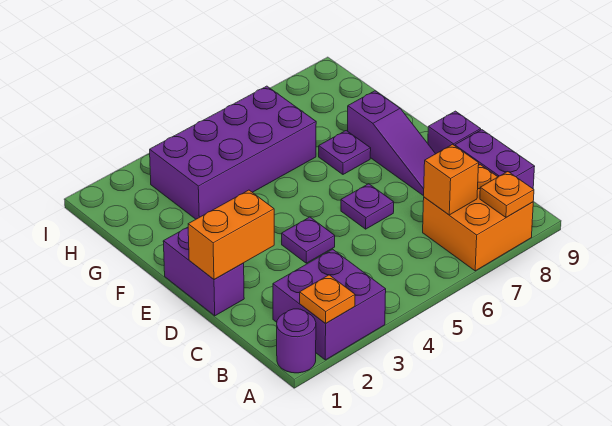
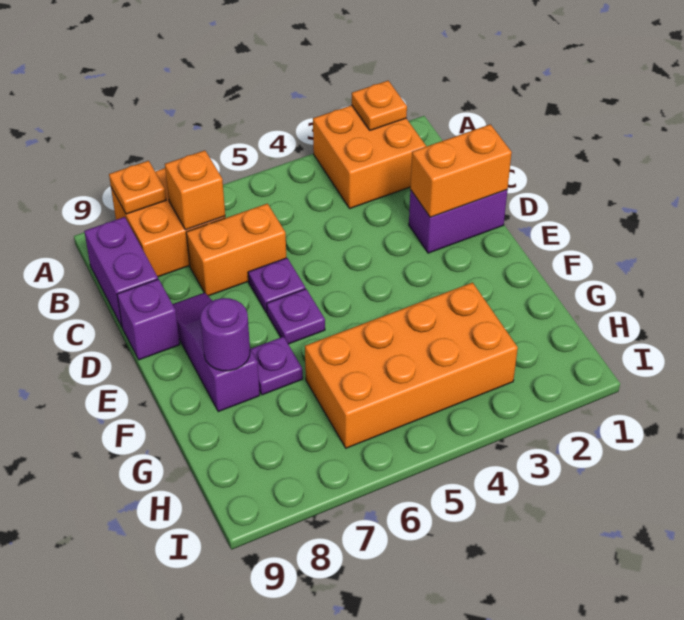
purple 1x1 round brick [277,309,316,373] -> purple 1x1 round brick moved to [200,298,250,371]
purple 2x2 brick [273,249,386,360] -> orange 2x2 brick [313,105,426,209]
none -> orange 1x2 brick [186,204,286,296]
purple 1x2 brick [163,227,244,316] -> purple 1x2 brick turned to [409,190,507,253]
purple 1x1 plate [282,217,335,263] -> purple 1x1 plate moved to [267,289,325,344]
purple 2x4 brick [150,86,316,219] -> orange 2x4 brick [305,283,518,448]

